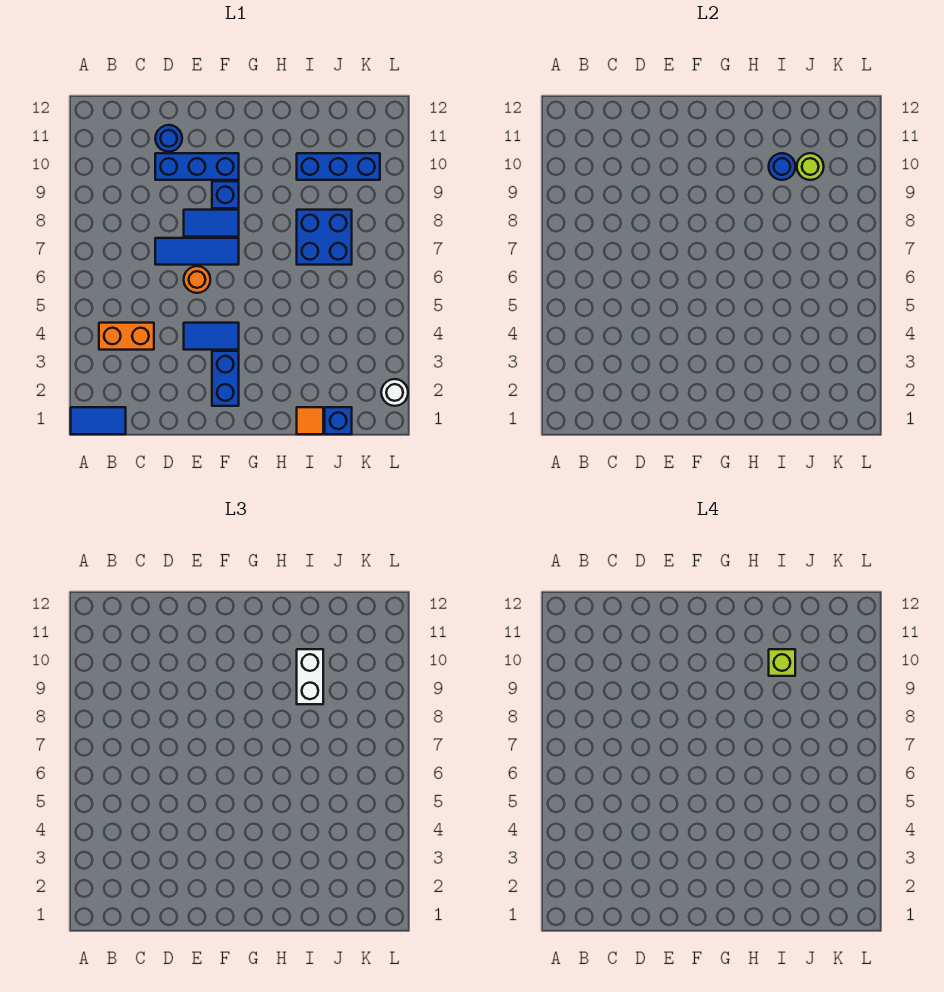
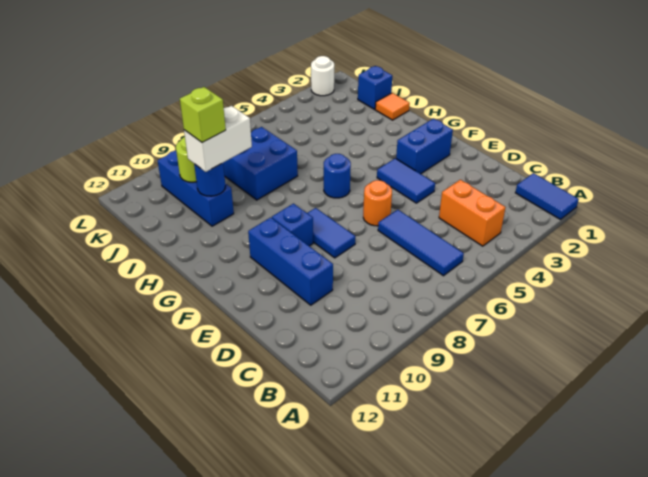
blue 1x3 tile [155,238,239,265] -> blue 1x3 tile moved to [378,210,464,276]
blue 1x1 round brick [155,125,182,152] -> blue 1x1 round brick moved to [324,154,351,198]

